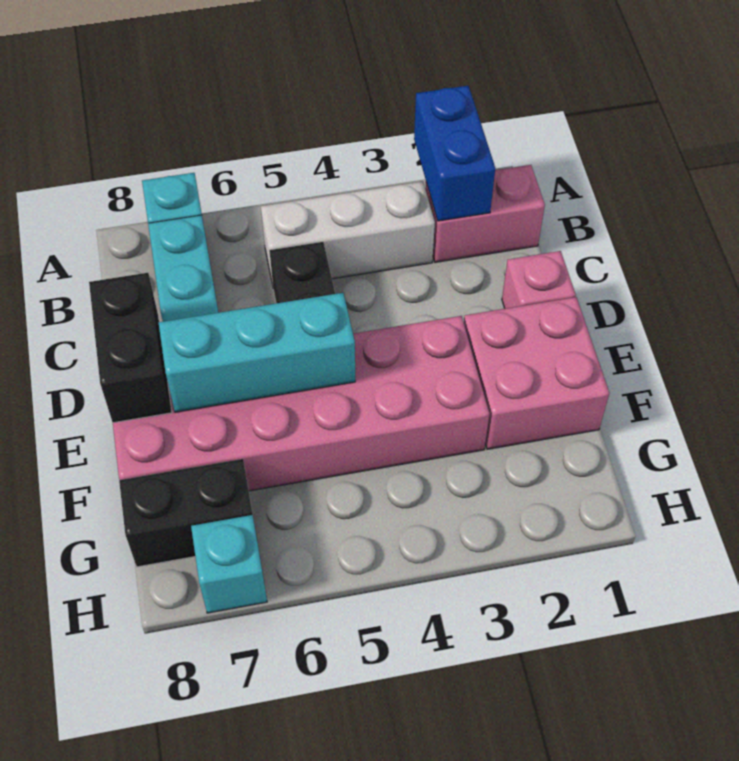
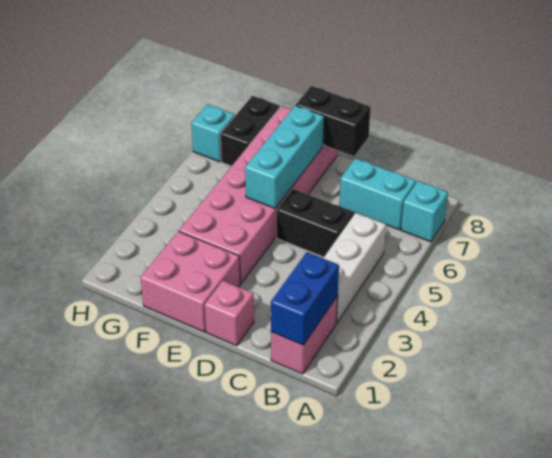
blue 1x2 brick [414,86,495,221] -> blue 1x2 brick turned to [271,252,339,345]

